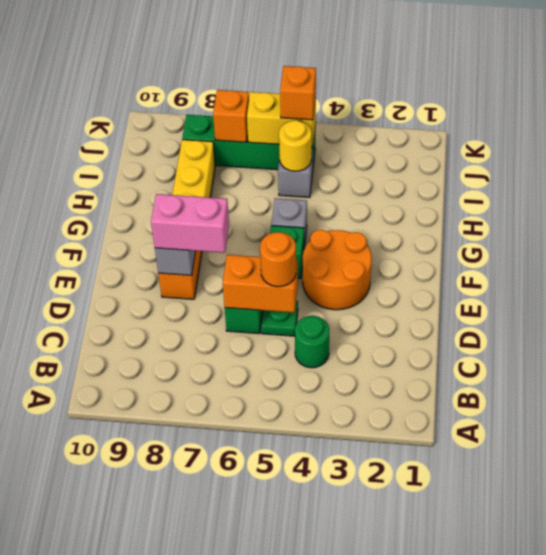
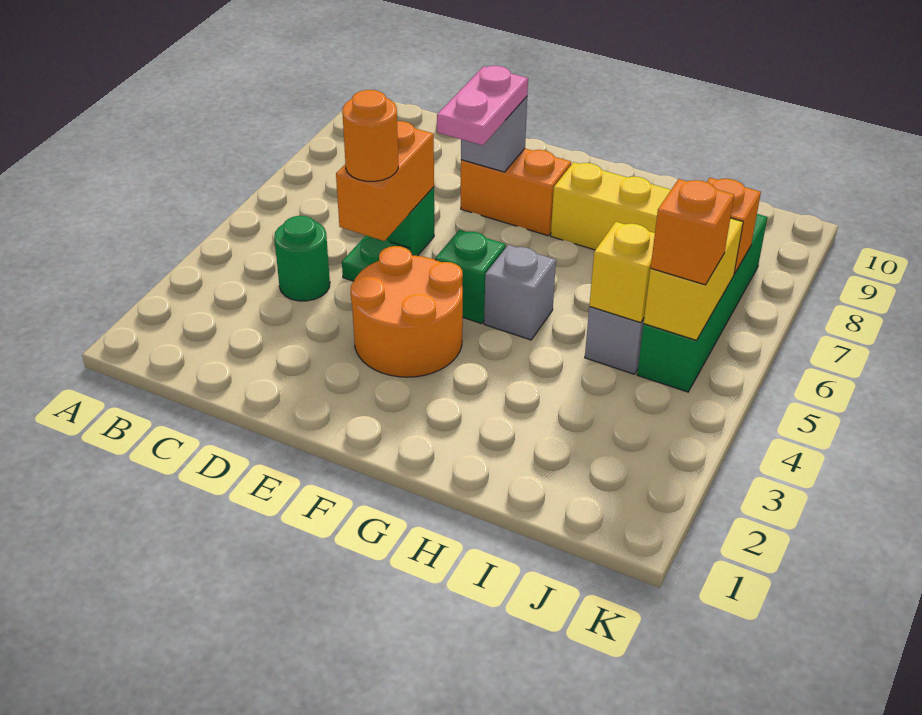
pink 1x2 brick [151,194,229,253] -> pink 1x2 plate [437,66,528,145]
yellow 1x1 round brick [279,120,312,171] -> yellow 1x1 brick [589,222,655,323]

